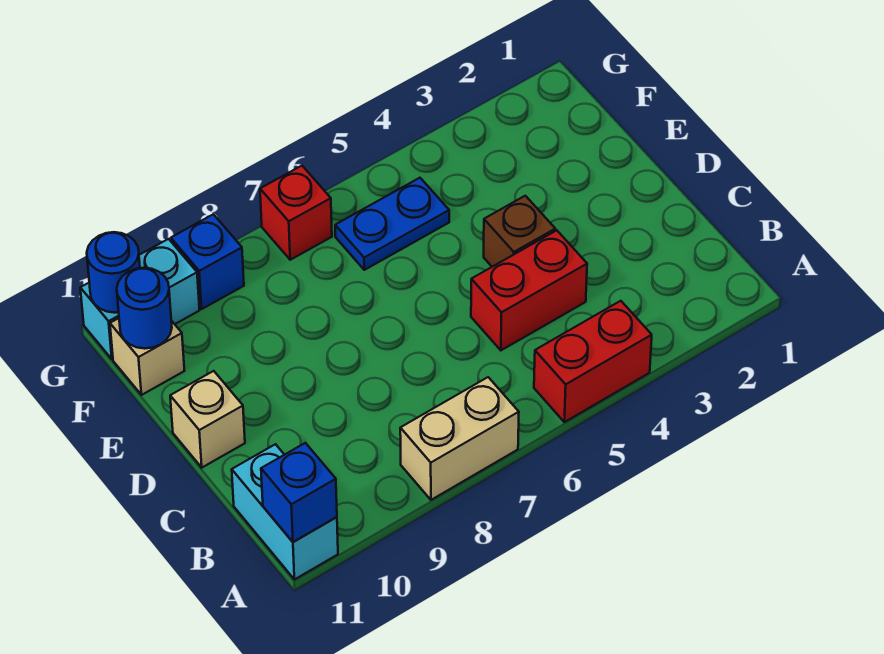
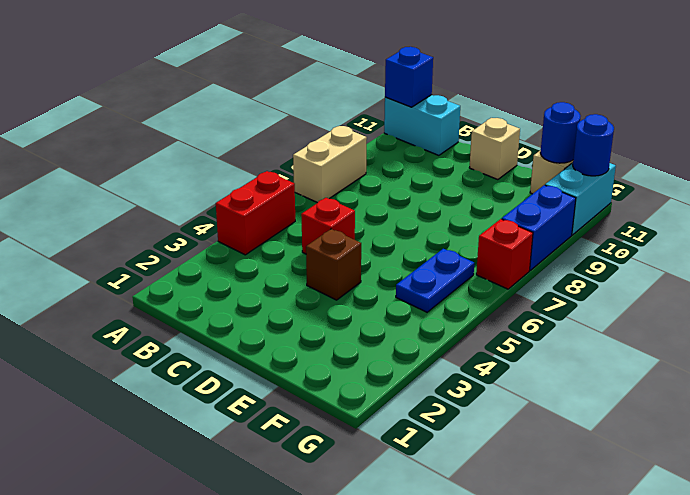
red 1x2 brick [471,230,587,350] -> red 1x1 brick [301,198,355,254]
blue 1x1 brick [171,214,244,309] -> blue 1x2 brick [502,185,576,270]

